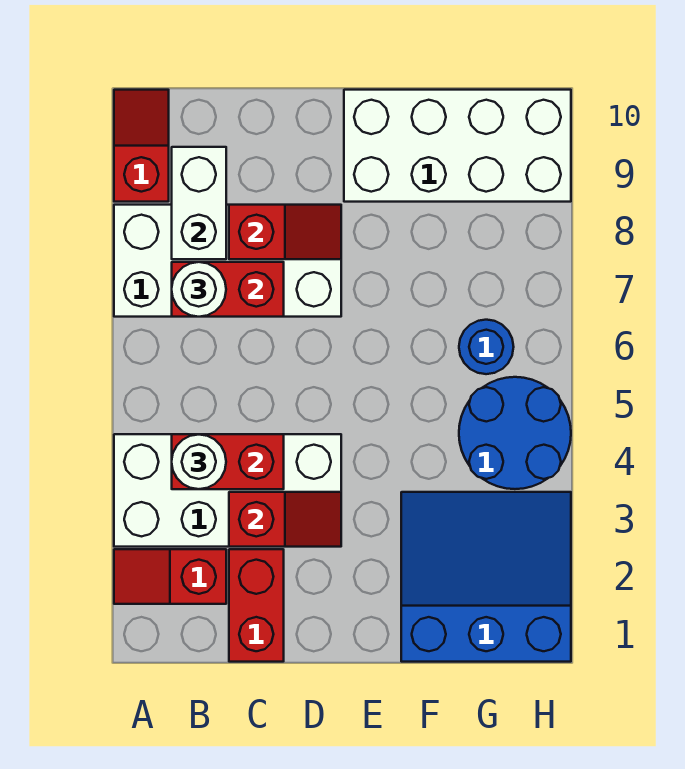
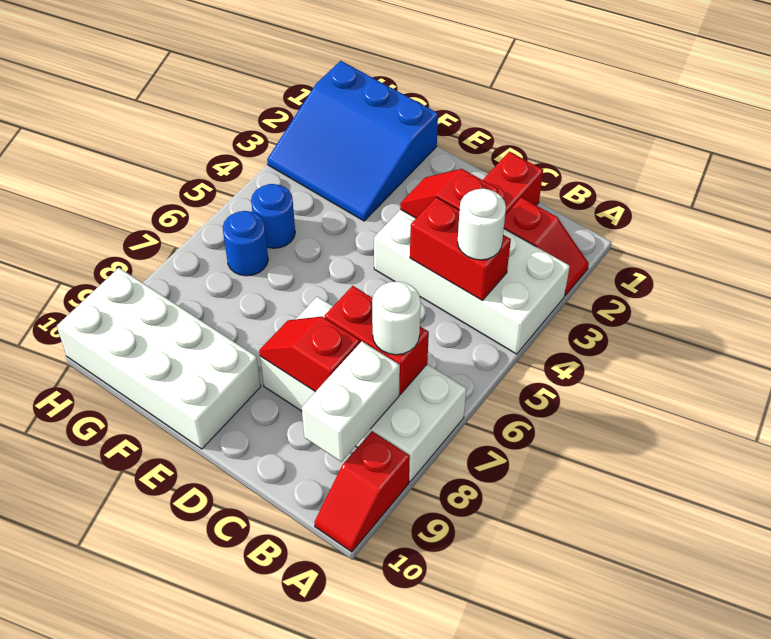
blue 2x2 round brick [459,377,571,489] -> blue 1x1 round brick [251,184,295,248]

